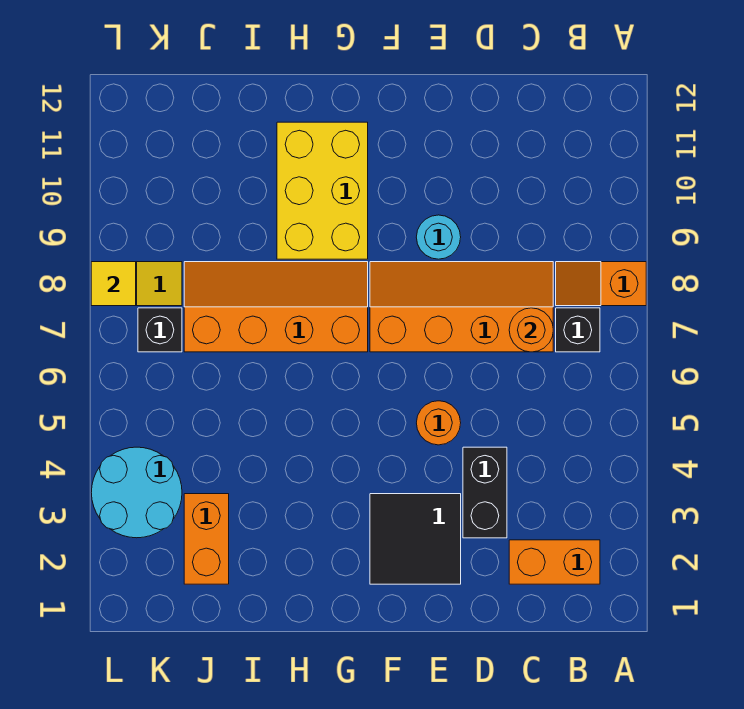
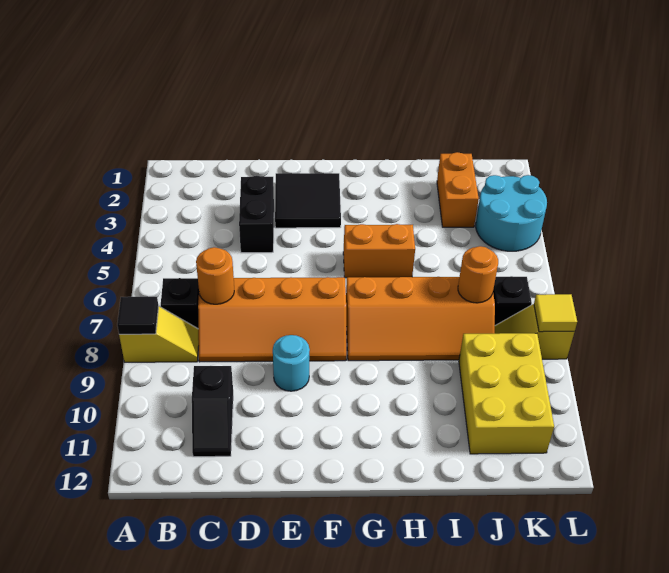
orange 1x2 slope [556,262,646,306] -> yellow 1x2 slope [119,306,199,362]
none -> black 1x1 tile [117,297,158,334]
orange 1x2 brick [509,540,600,584] -> orange 1x2 brick moved to [343,224,415,278]
none -> black 1x2 slope [192,366,233,457]
orange 1x1 round brick [417,401,461,445] -> orange 1x1 round brick moved to [458,246,498,303]
yellow 2x3 brick [277,122,368,259] -> yellow 2x3 brick moved to [459,333,554,454]

